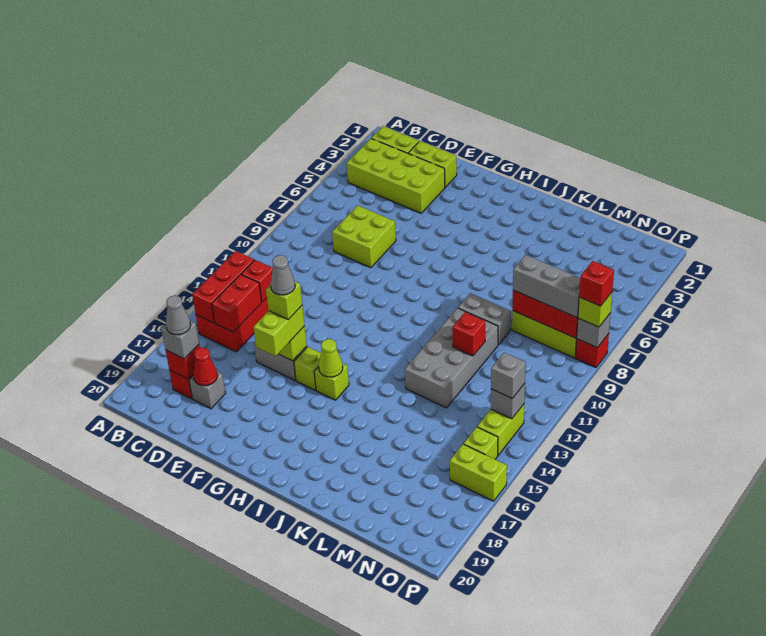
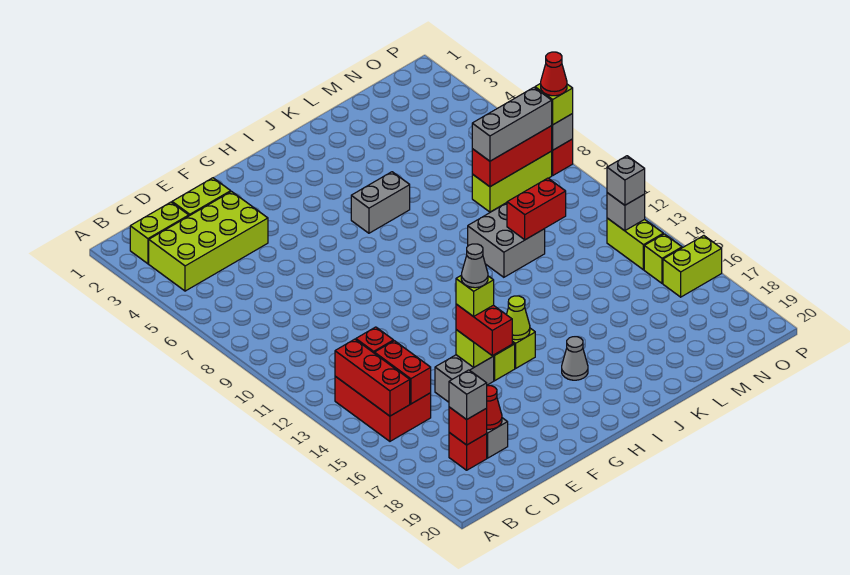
grey 1x1 cone [166,296,191,335] -> grey 1x1 cone moved to [562,337,588,380]
lime 2x2 brick [332,205,396,268] -> none
lime 1x2 brick [254,306,304,356] -> red 1x2 brick [456,304,512,355]
grey 1x2 brick [458,293,511,345] -> grey 1x2 brick moved to [351,172,410,233]
grey 2x4 brick [405,308,498,408] -> grey 2x2 brick [468,203,545,277]
red 1x1 brick [452,312,485,356] -> red 1x2 brick [507,178,566,240]
red 1x1 brick [579,261,614,306] -> red 1x1 cone [541,52,567,96]

